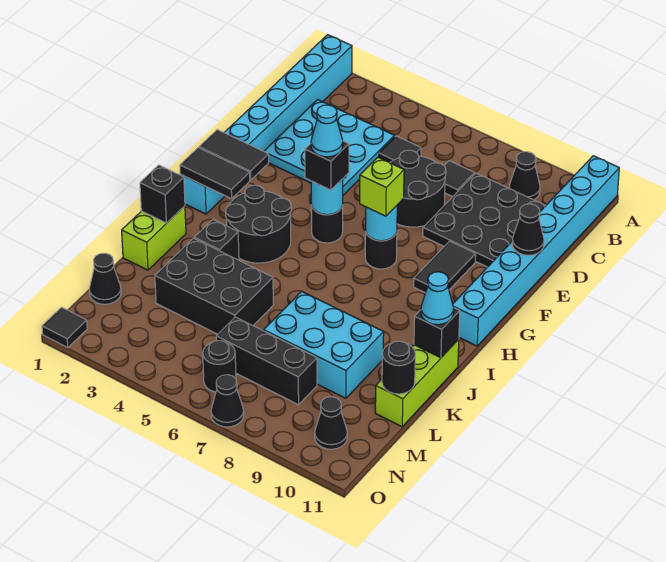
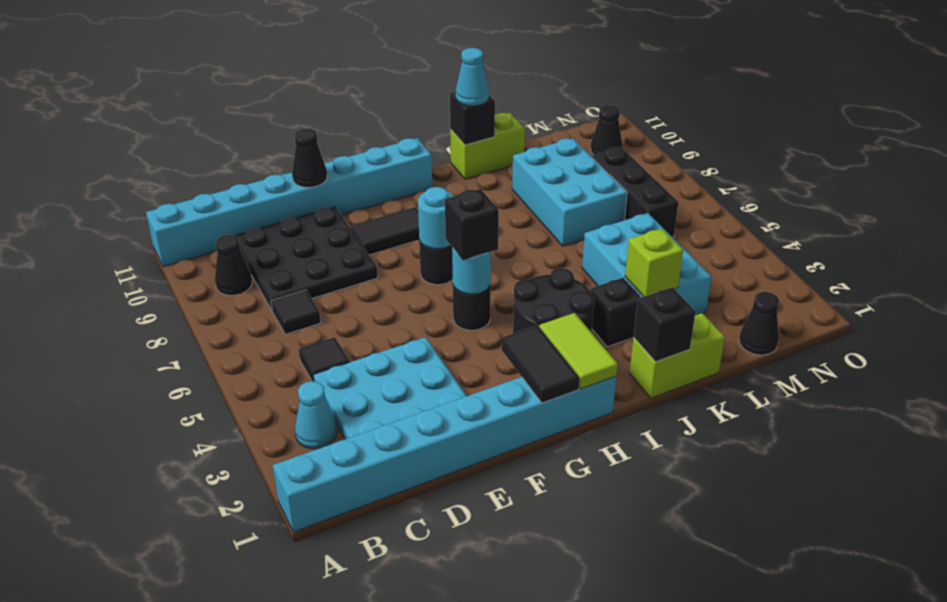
black 2x2 round brick [390,150,446,227] -> none
cyan 1x1 cone [311,105,343,157] -> cyan 1x1 cone moved to [295,381,337,449]
lime 1x1 brick [360,157,404,216] -> lime 1x1 brick moved to [625,229,683,297]
black 1x2 tile [180,148,250,199] -> lime 1x2 tile [539,313,618,389]
lime 1x3 brick [375,340,459,427] -> lime 1x2 brick [450,113,525,179]
black 2x3 brick [155,238,273,334] -> cyan 2x3 brick [582,213,712,315]
black 1x1 round brick [382,341,415,394] -> none
black 1x1 round brick [203,341,236,392] -> none
black 1x1 tile [42,307,87,348] -> none
black 1x1 cone [211,375,244,427] -> none

